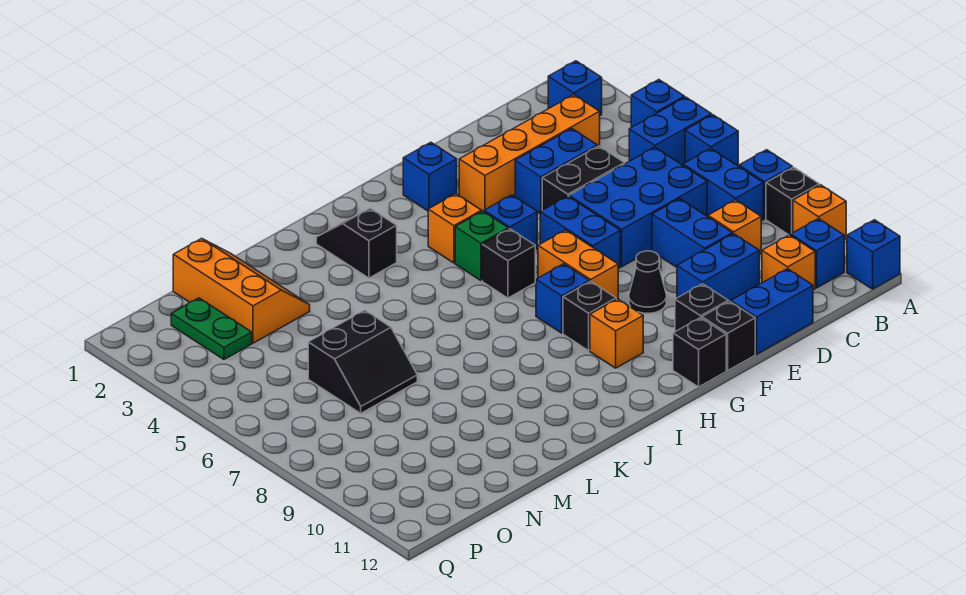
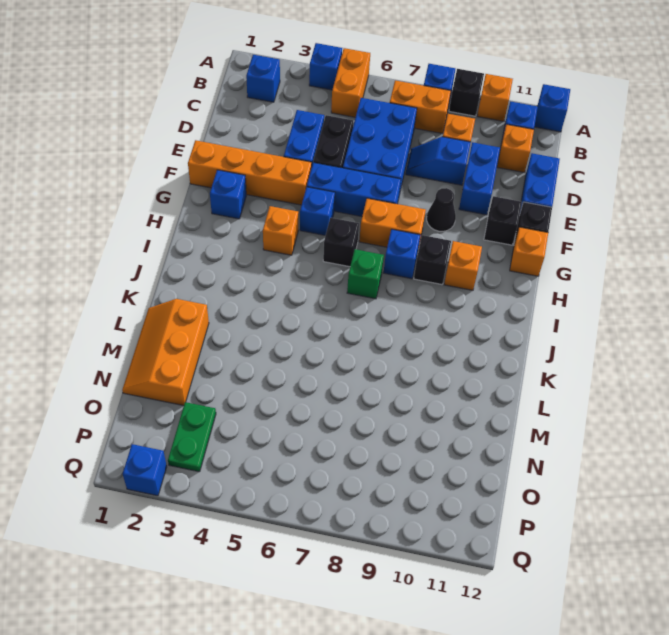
blue 1x2 brick [629,97,711,165] -> orange 1x2 brick [331,48,370,117]
blue 1x1 brick [685,115,738,166] -> blue 1x1 brick moved to [123,444,167,496]
blue 1x2 brick [683,148,763,221] -> orange 1x2 brick [390,80,451,134]
orange 1x4 brick [459,95,600,212] -> orange 1x4 brick turned to [188,140,312,205]
blue 1x2 brick [652,199,732,267] -> blue 1x2 slope [406,137,471,185]
blue 1x2 brick [540,196,620,269] -> blue 1x3 brick [307,162,401,217]
black 1x1 brick [673,318,726,387] -> orange 1x1 brick [510,227,548,276]
green 1x1 brick [455,211,508,280] -> green 1x1 brick moved to [347,249,384,299]
black 1x2 slope [316,208,397,278] -> none
orange 2x3 slope [173,238,310,343] -> orange 2x3 slope turned to [122,299,209,406]
black 2x2 slope [308,310,417,413] -> none
green 1x2 plate [171,298,252,359] -> green 1x2 plate turned to [168,402,216,472]

